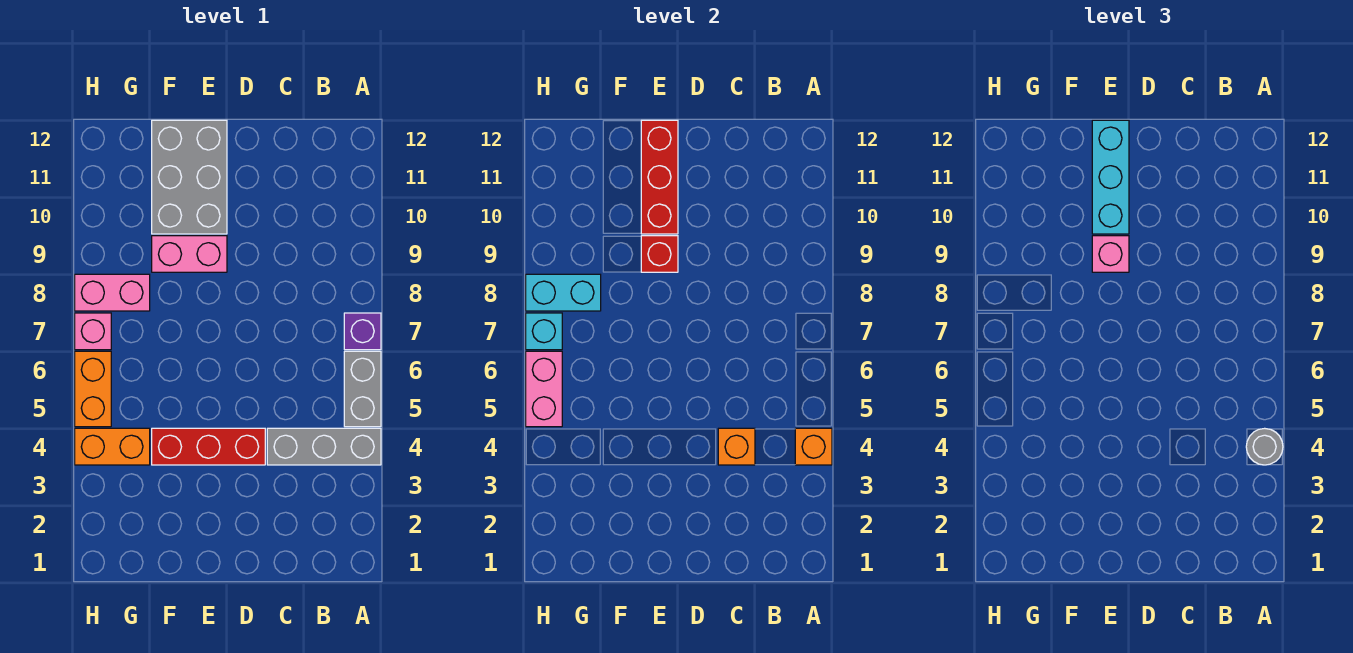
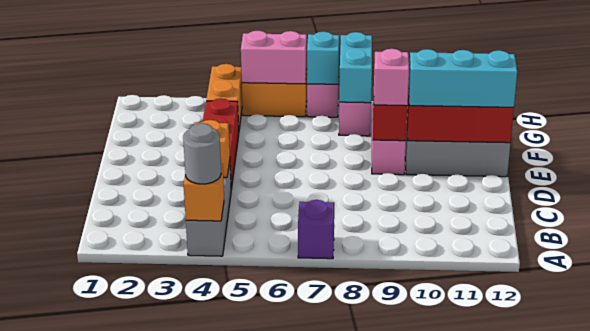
grey 1x2 brick [344,351,381,427] -> none

